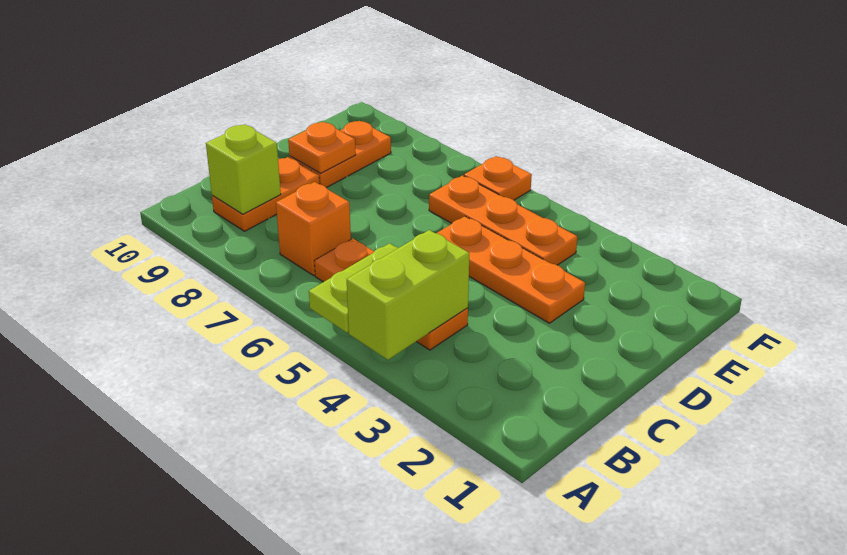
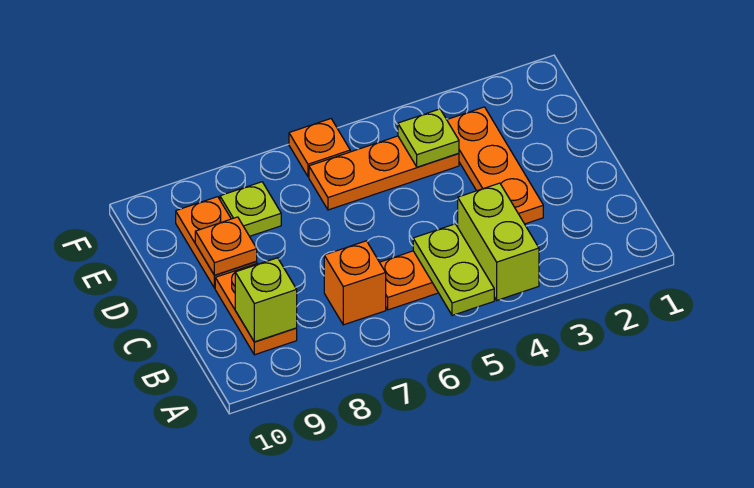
orange 1x3 plate [437,216,585,323] -> orange 1x3 plate turned to [447,107,543,224]
none -> lime 1x1 plate [398,109,459,167]
none -> lime 1x1 plate [220,182,281,236]

